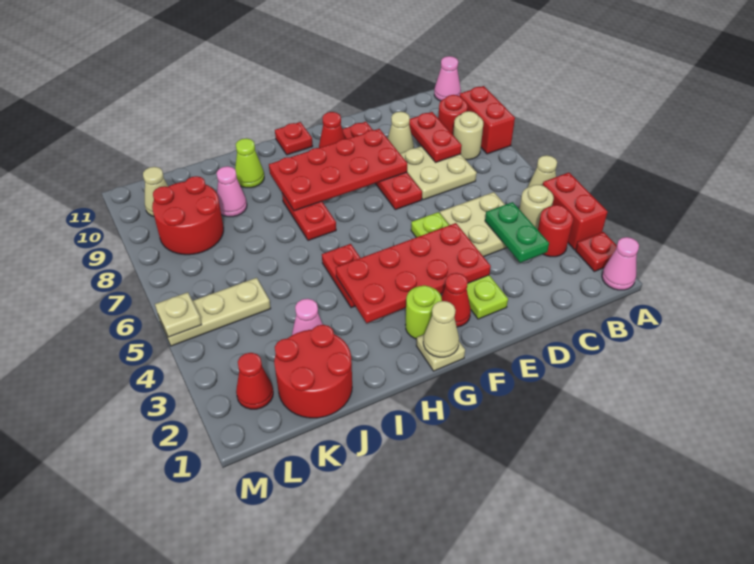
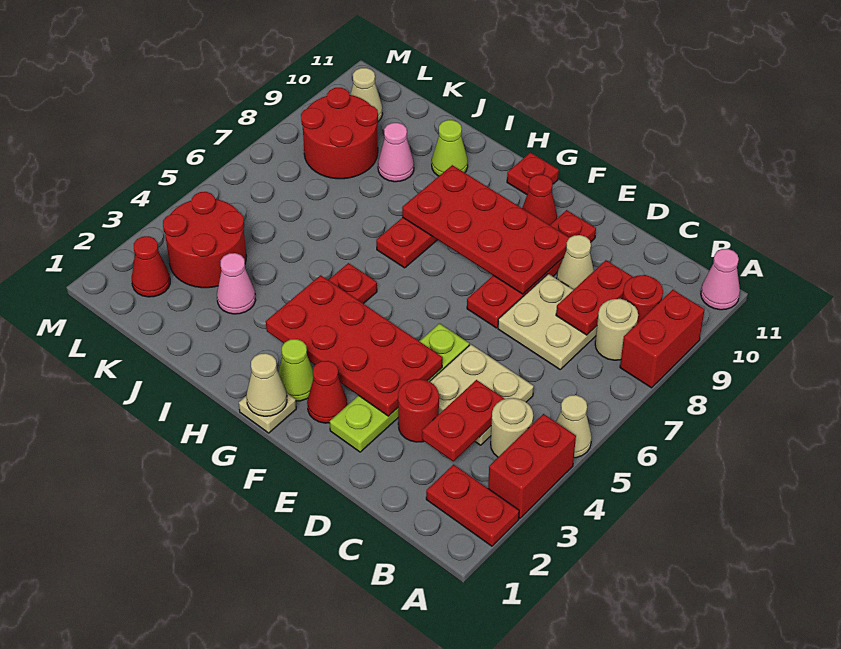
pink 1x1 cone [602,237,639,290] -> none
red 1x1 plate [575,232,617,272] -> red 1x2 plate [426,465,519,546]
red 1x1 round brick [538,205,573,257] -> red 1x1 round brick moved to [398,379,439,442]
green 1x2 plate [485,202,549,263] -> red 1x2 plate [422,380,504,461]
lime 1x1 round brick [405,285,442,339] -> lime 1x1 cone [278,339,313,401]
red 2x2 round brick [274,325,352,418] -> red 2x2 round brick moved to [163,192,247,288]
tan 1x3 plate [158,278,271,346] -> none
tan 1x1 plate [155,292,202,337] -> none

